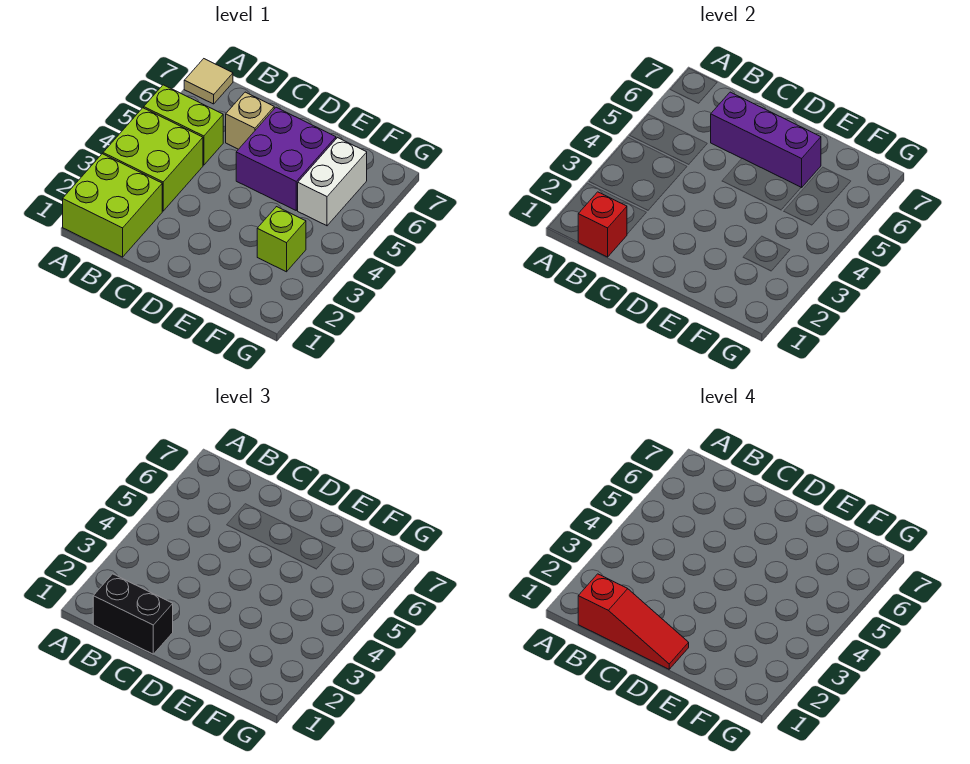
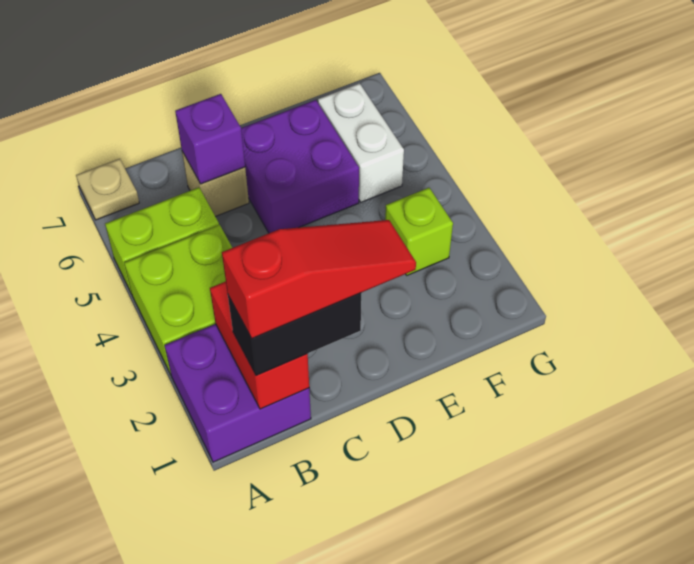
lime 2x2 brick [63,154,162,257] -> purple 2x2 brick [164,324,311,462]
tan 1x1 tile [184,59,233,104] -> tan 1x1 plate [76,159,139,220]
red 1x1 brick [578,192,627,257] -> red 1x2 brick [210,281,309,409]
purple 1x3 brick [711,92,821,188] -> purple 1x1 brick [175,94,245,184]

